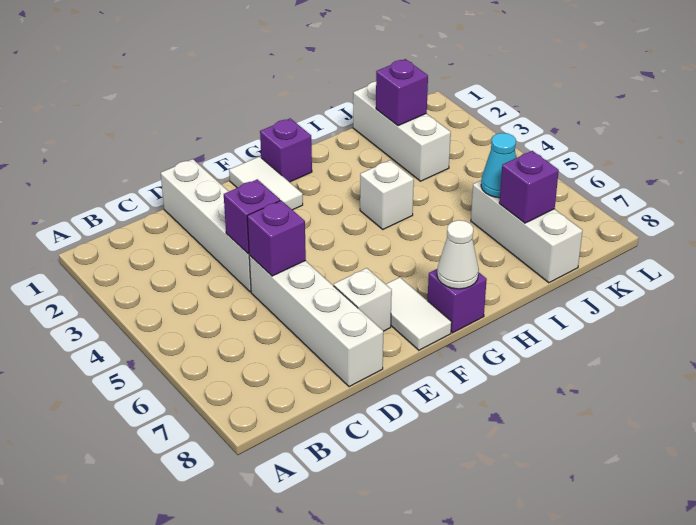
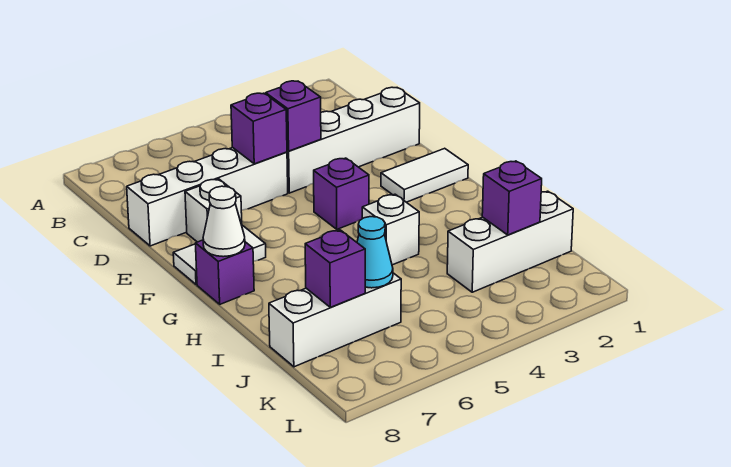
purple 1x1 brick [260,118,312,182] -> purple 1x1 brick moved to [314,158,369,229]

